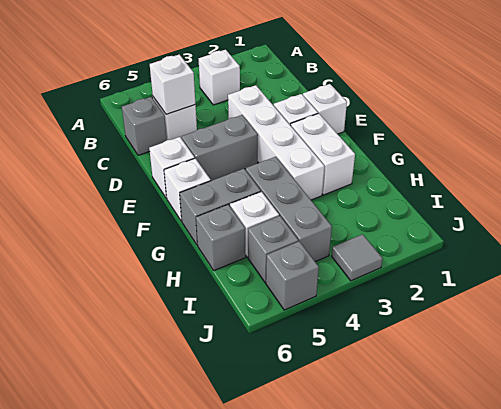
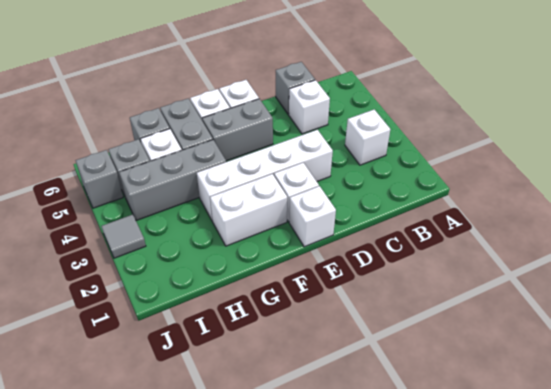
white 1x1 brick [150,54,195,114] -> none
grey 1x2 brick [182,115,258,181] -> grey 1x2 brick turned to [202,99,273,161]

